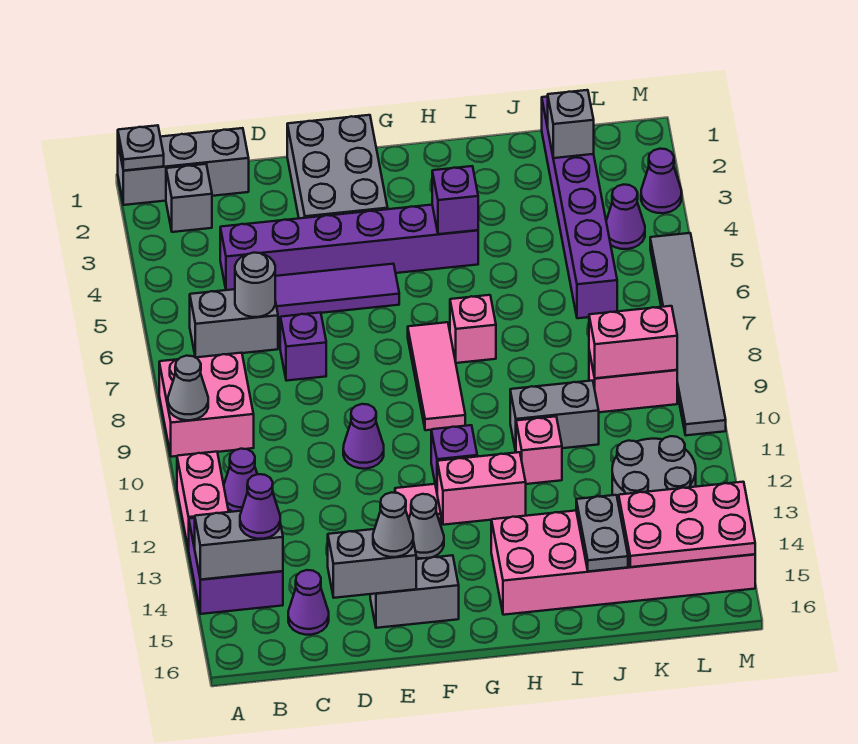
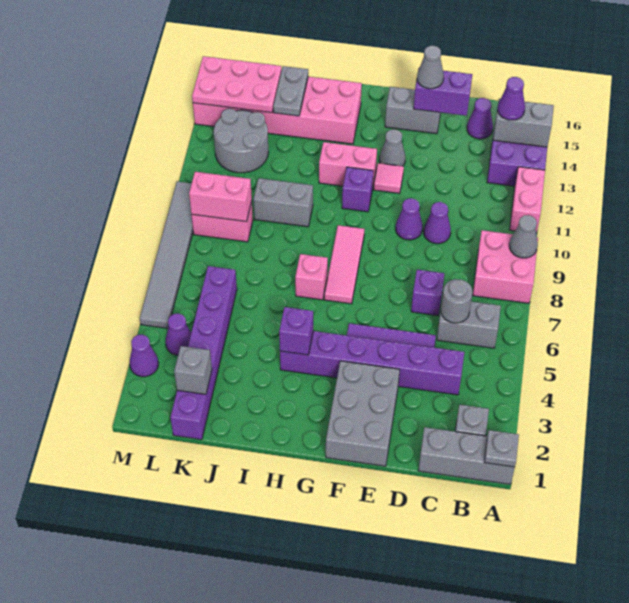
purple 1x1 cone [224,449,257,512] -> purple 1x1 cone moved to [424,202,451,244]
grey 1x2 brick [328,529,416,598] -> purple 1x2 brick [414,68,472,116]
pink 1x1 brick [516,416,562,484] -> none

